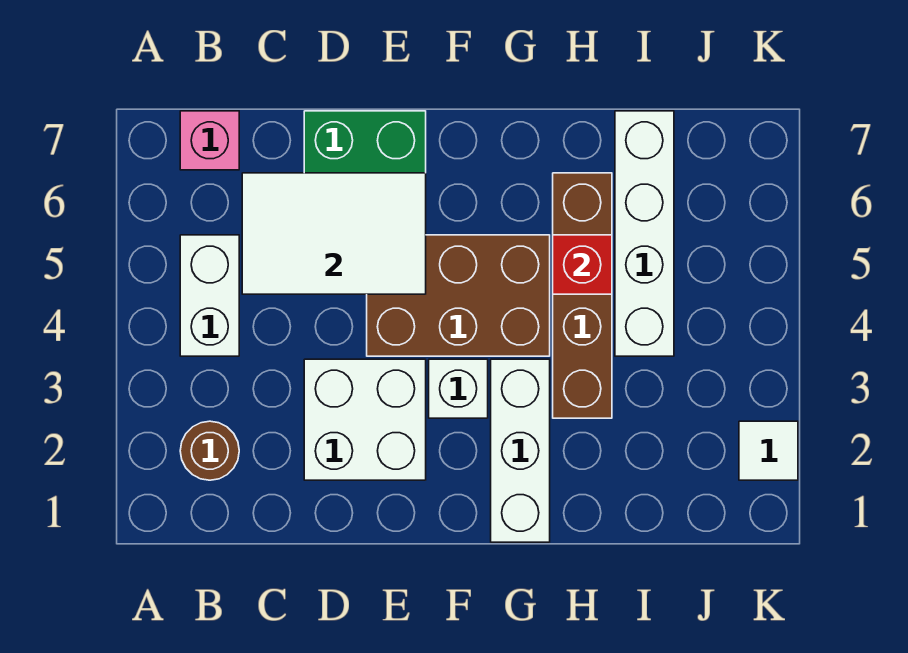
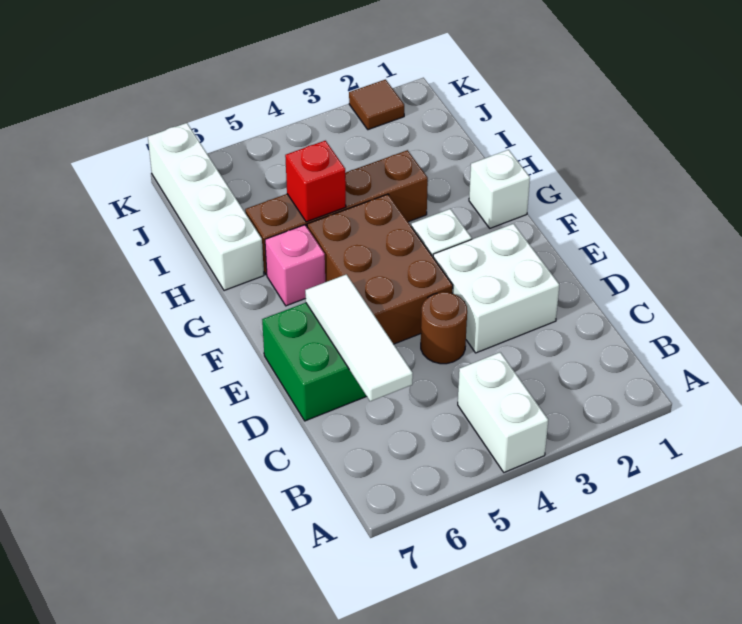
brown 1x1 round brick [180,421,239,480] -> brown 1x1 round brick moved to [421,292,467,364]
white 1x2 brick [180,235,239,356] -> white 1x2 brick turned to [458,352,548,472]
pink 1x1 brick [180,111,239,170] -> pink 1x1 brick moved to [265,225,325,306]
white 2x3 tile [242,173,426,294] -> white 1x3 tile [305,274,413,401]
white 1x3 brick [491,359,550,542] -> white 1x1 brick [469,150,530,228]
white 1x4 brick [615,111,674,356] -> white 1x4 brick turned to [148,123,264,291]
white 1x1 tile [739,421,798,480] -> brown 1x1 tile [349,80,404,130]

